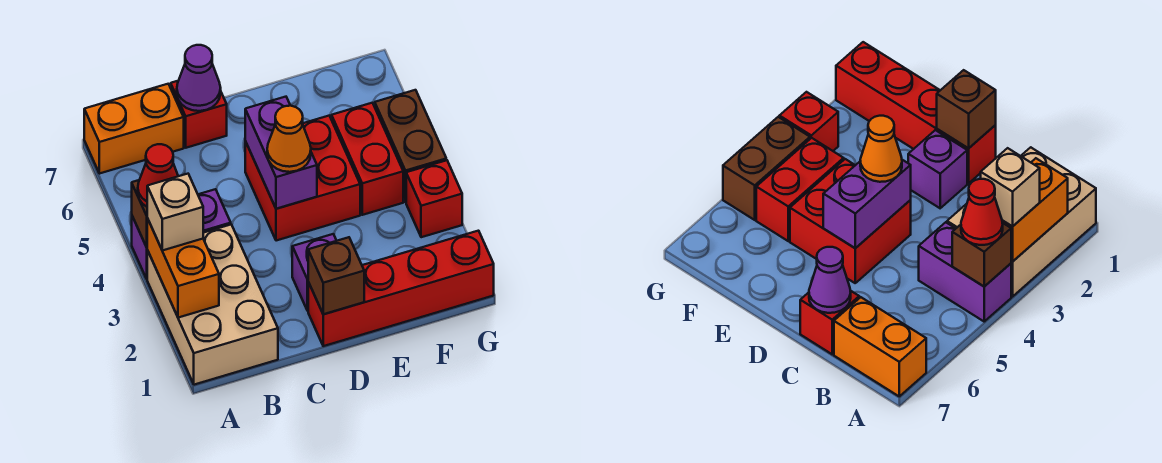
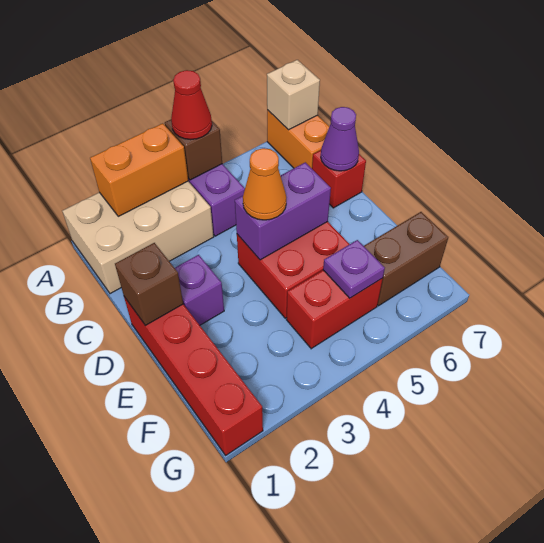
tan 1x1 brick [147,174,203,251] -> tan 1x1 brick moved to [267,60,320,130]
none -> purple 1x1 plate [323,240,385,298]
red 1x1 brick [406,160,462,237] -> none
brown 1x2 brick [375,90,446,202] -> brown 1x2 brick moved to [364,212,448,306]

